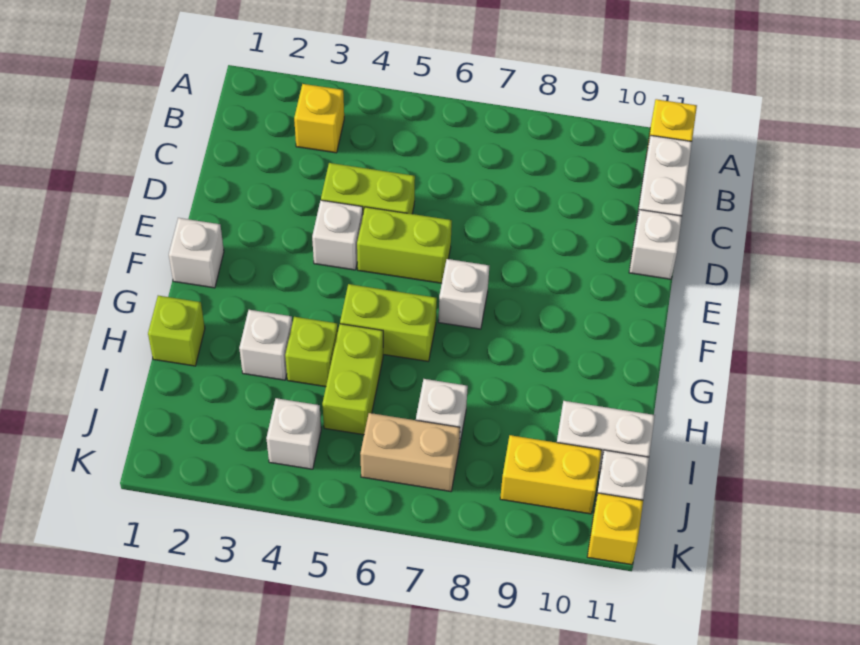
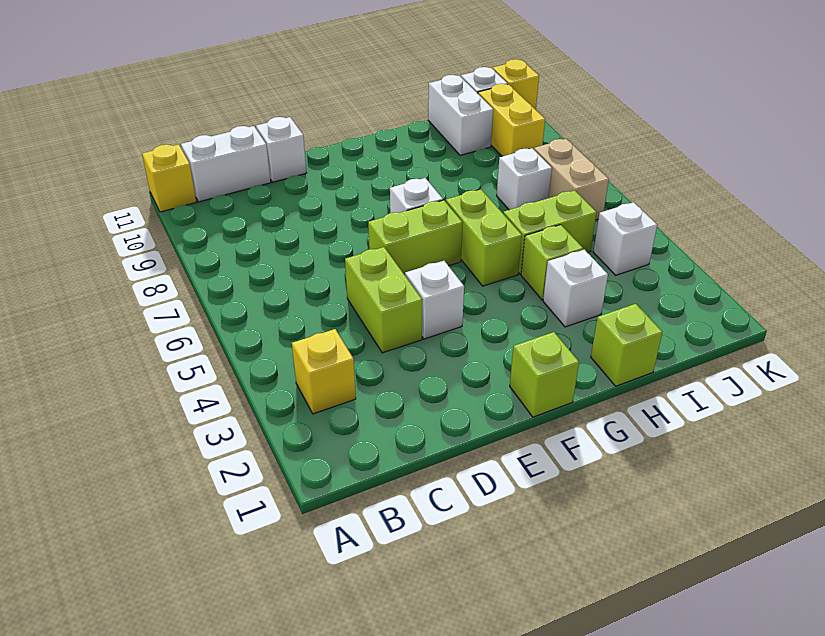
lime 1x2 brick [357,207,452,283] -> lime 1x2 brick turned to [368,200,463,275]
white 1x1 brick [169,218,224,288] -> lime 1x1 brick [510,332,579,417]

